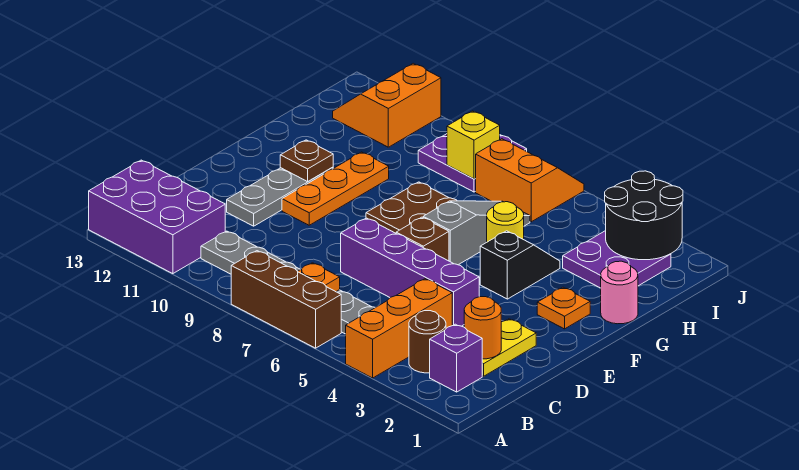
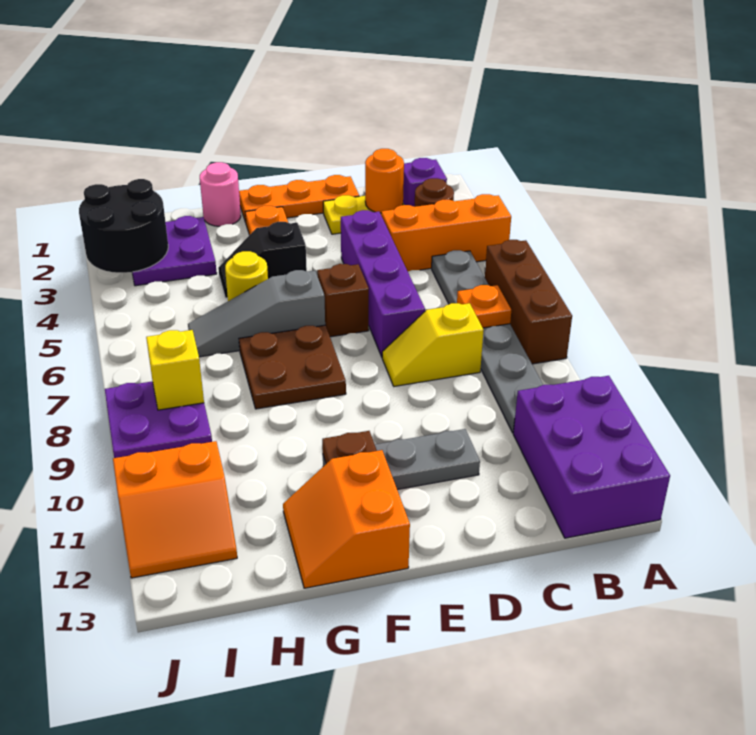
none -> yellow 1x2 slope [382,303,483,386]
orange 1x3 plate [282,152,389,225] -> orange 1x3 plate moved to [239,175,359,222]
orange 2x2 slope [475,139,584,222] -> orange 2x2 slope moved to [283,450,410,588]

